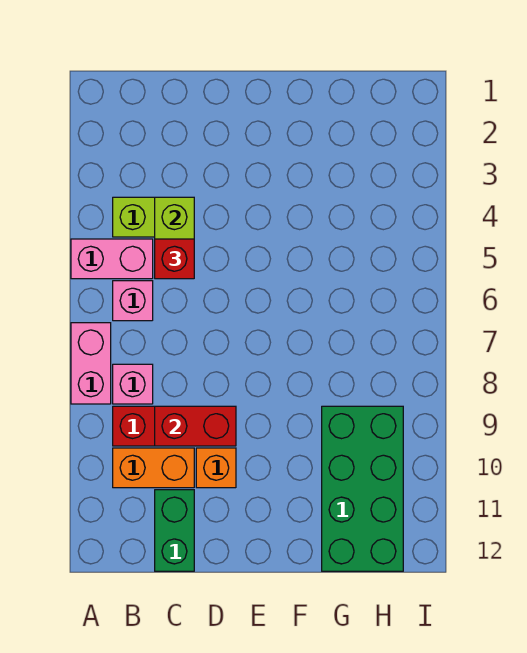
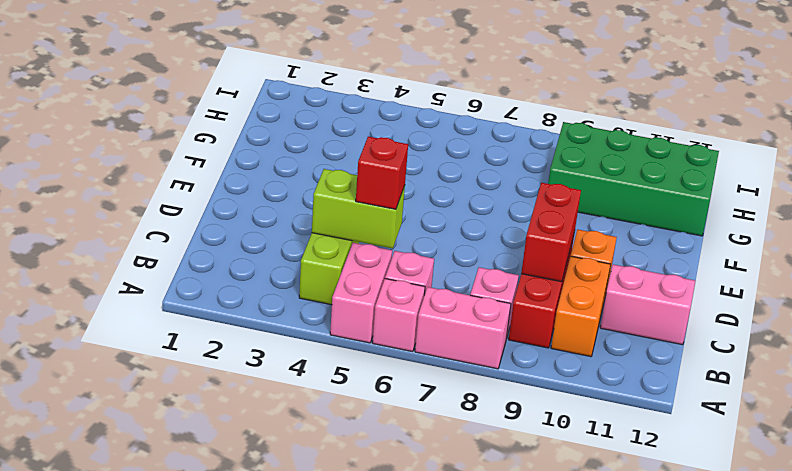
none -> pink 1x1 brick [373,279,425,352]
green 1x2 brick [155,490,194,571] -> pink 1x2 brick [600,265,696,345]

